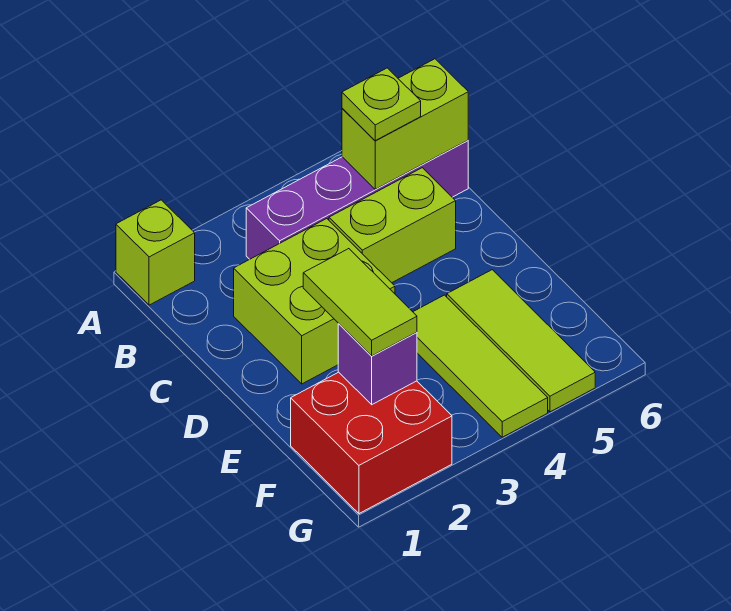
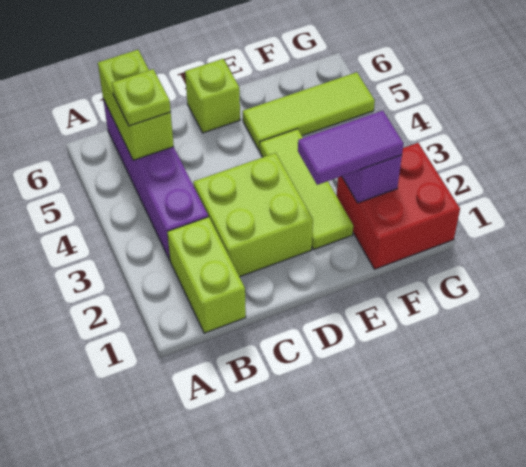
lime 1x1 brick [116,200,195,305] -> lime 1x1 brick moved to [185,59,240,133]
lime 1x2 brick [329,168,456,283] -> lime 1x2 brick moved to [167,217,246,333]
lime 1x2 tile [303,249,417,356] -> purple 1x2 tile [298,111,404,185]
lime 1x3 tile [413,295,548,437] -> lime 1x3 tile turned to [260,129,353,250]

